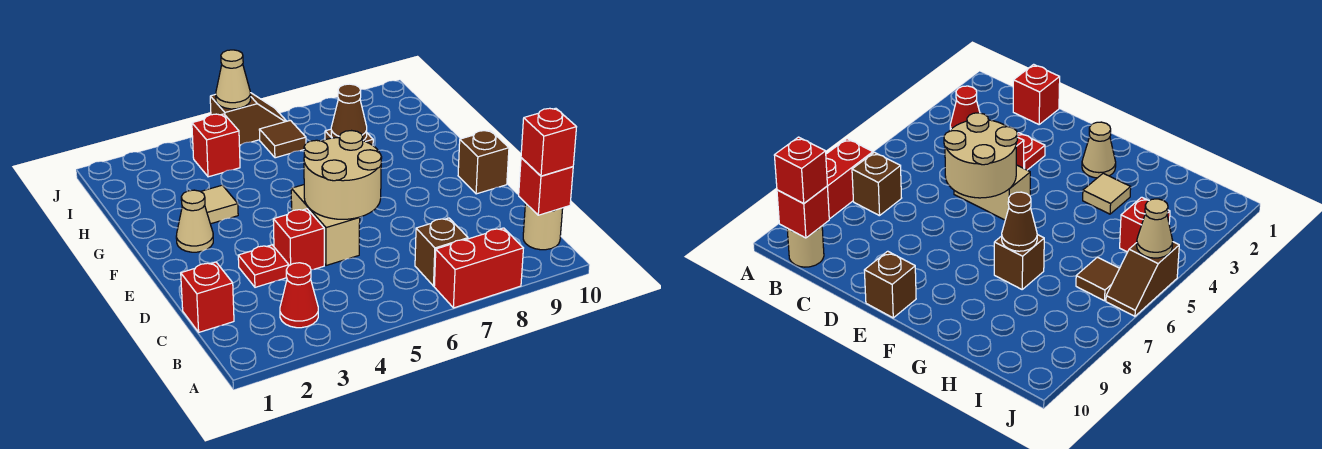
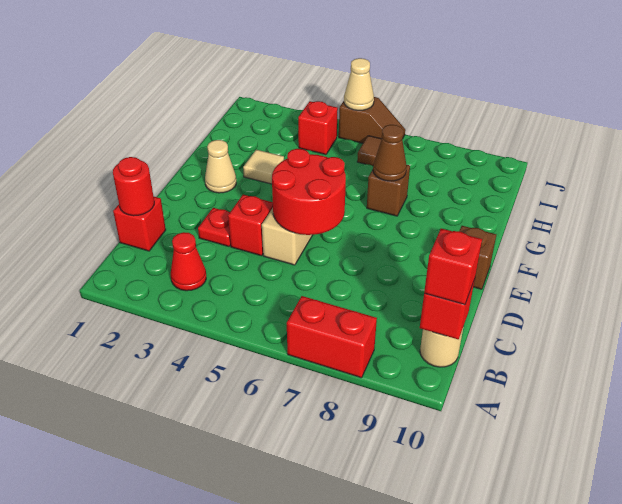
brown 1x1 brick [415,218,468,286] -> none
none -> red 1x1 round brick [113,157,154,216]
tan 2x2 round brick [304,131,382,219] -> red 2x2 round brick [272,149,346,235]

